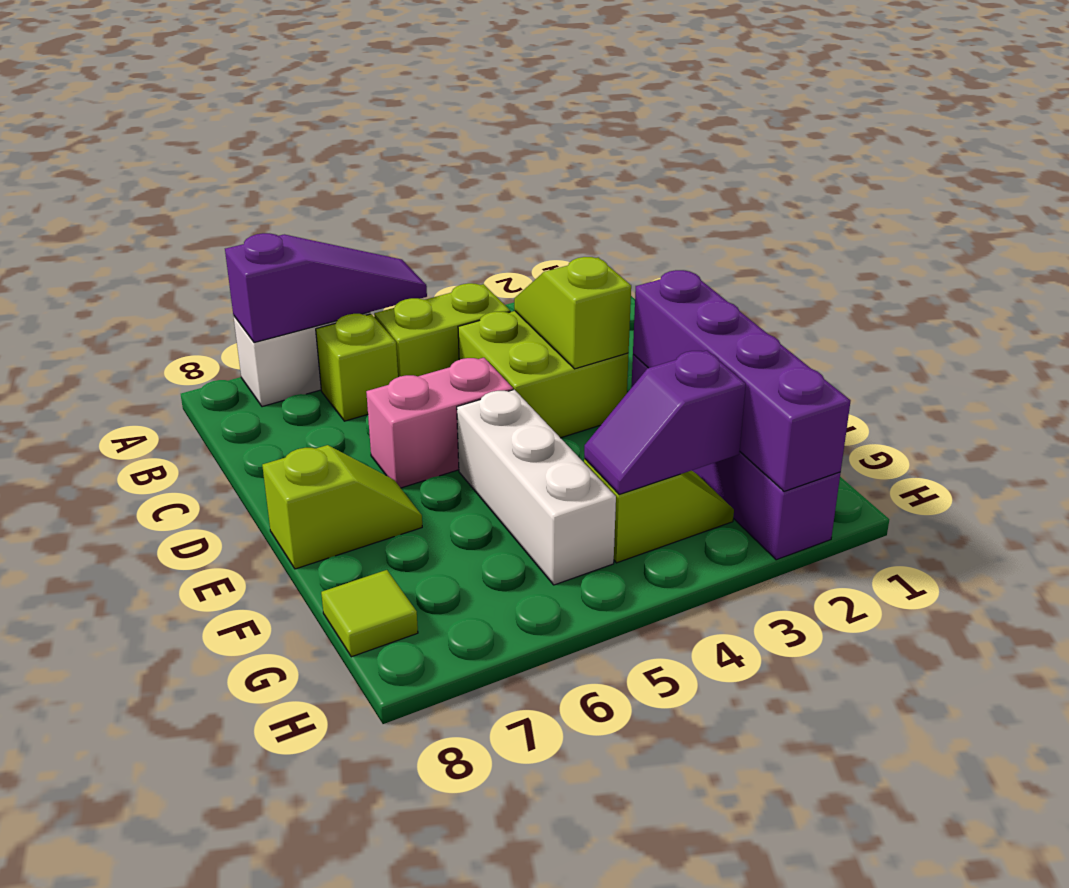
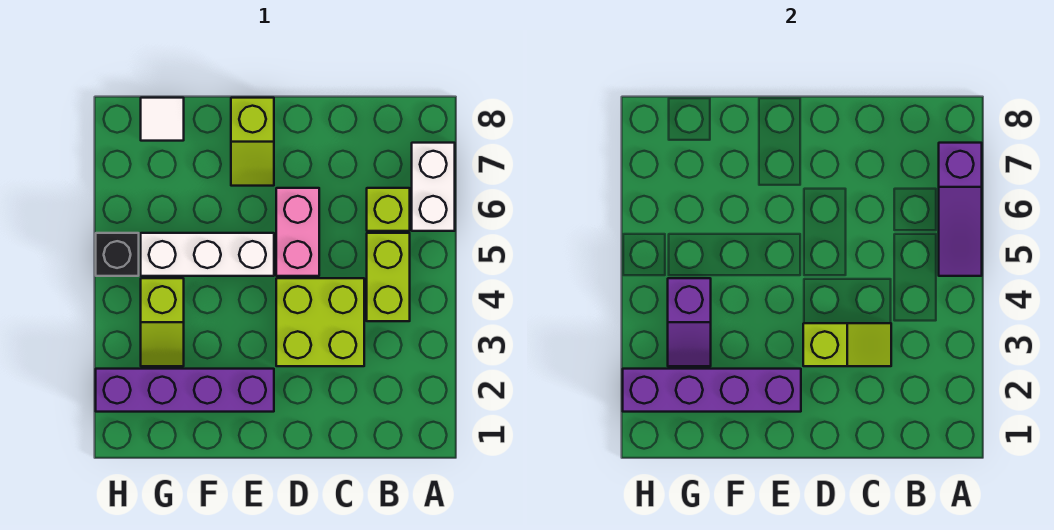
purple 1x2 slope [584,351,746,495] -> purple 1x2 slope turned to [668,278,711,366]
lime 1x1 tile [321,570,418,657] -> white 1x1 tile [141,98,184,141]
none -> black 1x1 brick [96,233,139,276]

